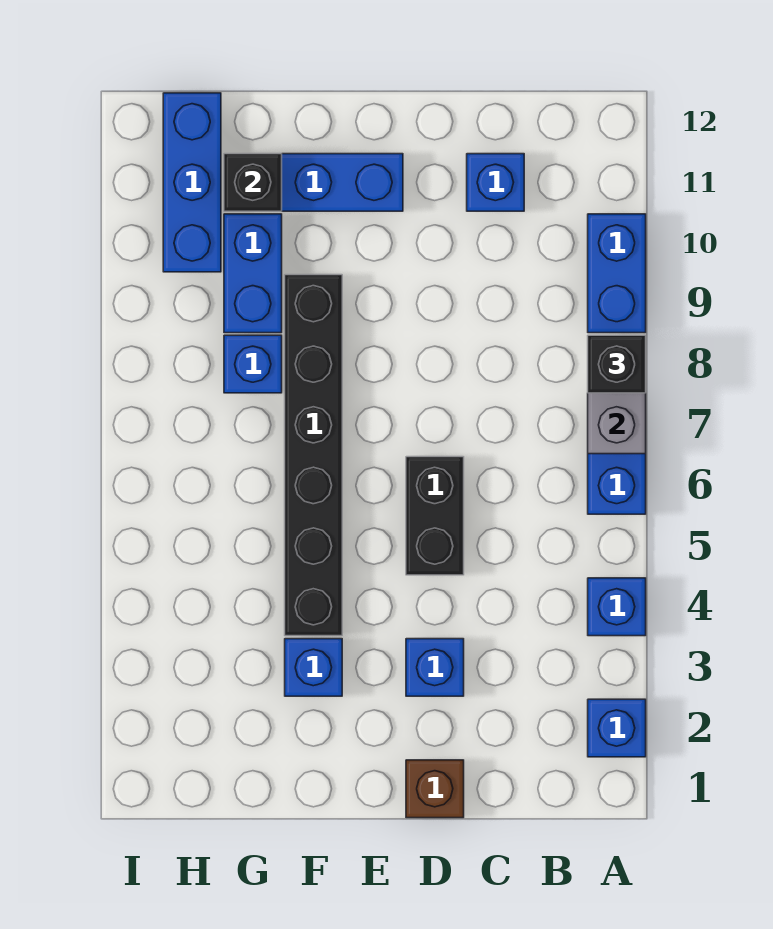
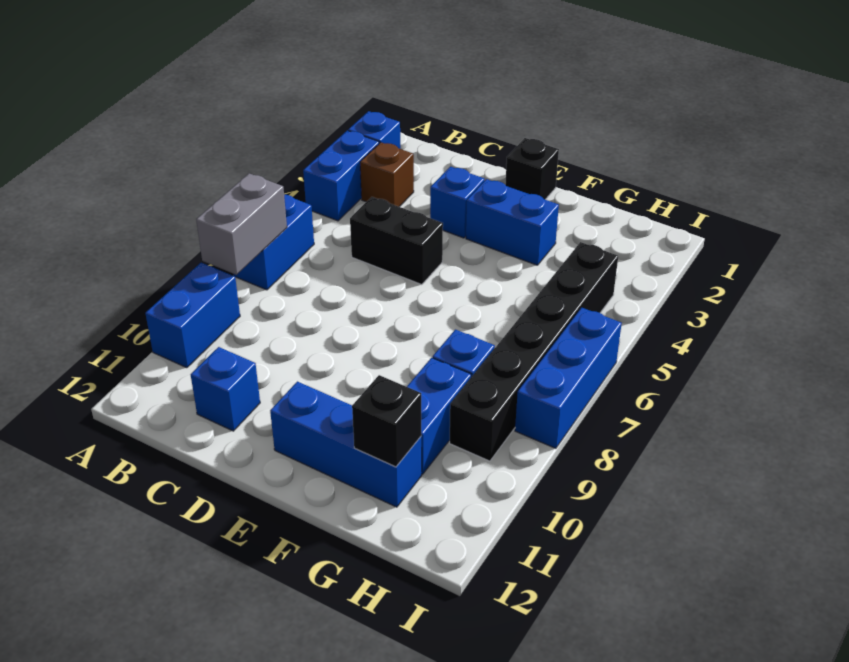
blue 1x1 brick [588,578,646,636] -> blue 1x2 brick [303,130,379,221]
black 1x1 brick [588,335,646,393] -> black 1x1 brick moved to [505,138,559,200]
brown 1x1 brick [406,760,464,818] -> brown 1x1 brick moved to [360,142,414,207]
black 1x2 brick [406,457,464,575] -> black 1x2 brick turned to [350,197,443,285]
blue 1x1 brick [285,639,342,696] -> blue 1x2 brick [466,179,559,265]
black 1x6 brick [285,275,342,636] -> black 1x6 brick moved to [450,242,618,461]
blue 1x3 brick [163,93,221,272] -> blue 1x3 brick moved to [515,308,622,448]

